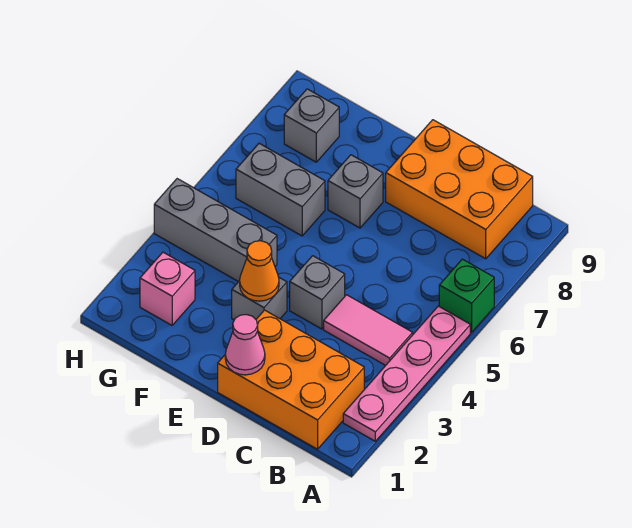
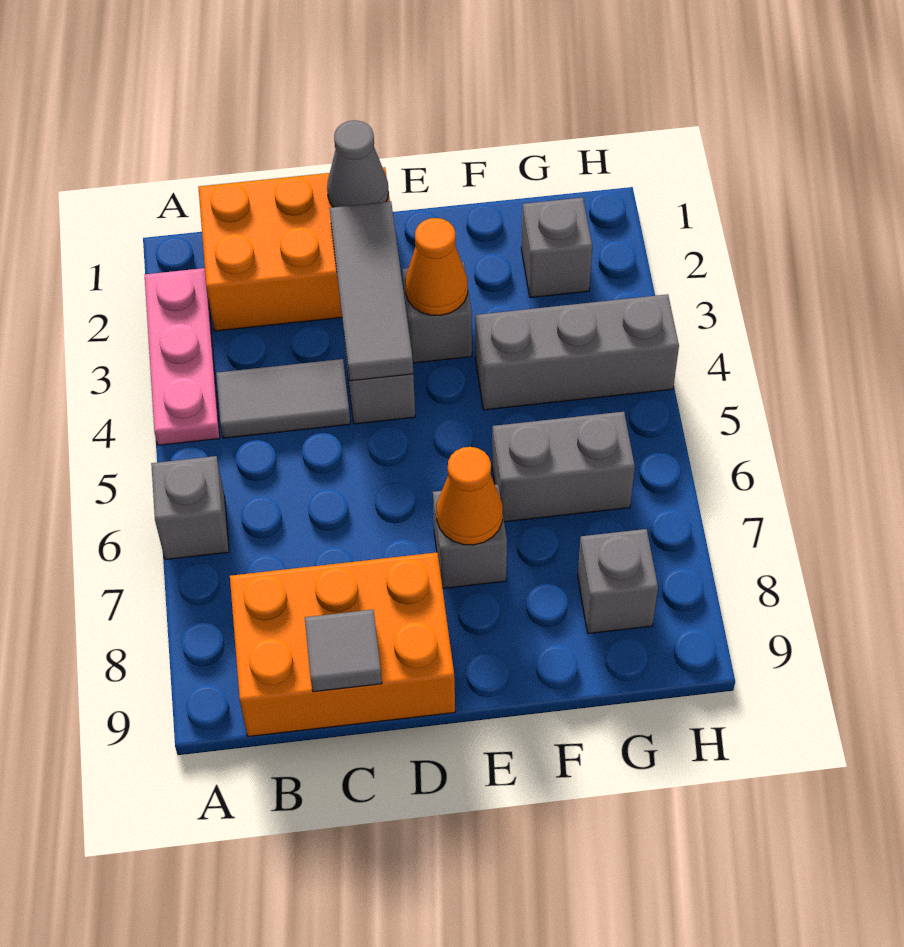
pink 1x4 plate [343,306,470,441] -> pink 1x3 plate [145,268,220,445]
green 1x1 brick [439,259,494,332] -> grey 1x1 brick [151,456,229,560]
pink 1x2 tile [324,295,413,365] -> grey 1x2 tile [216,359,350,438]
none -> grey 1x1 tile [305,610,382,692]
pink 1x1 cone [225,315,265,375] -> grey 1x1 cone [327,120,388,207]
none -> grey 1x3 tile [330,201,413,381]
none -> orange 1x1 cone [436,447,503,545]
pink 1x1 brick [140,252,195,325] -> grey 1x1 brick [521,198,592,298]

